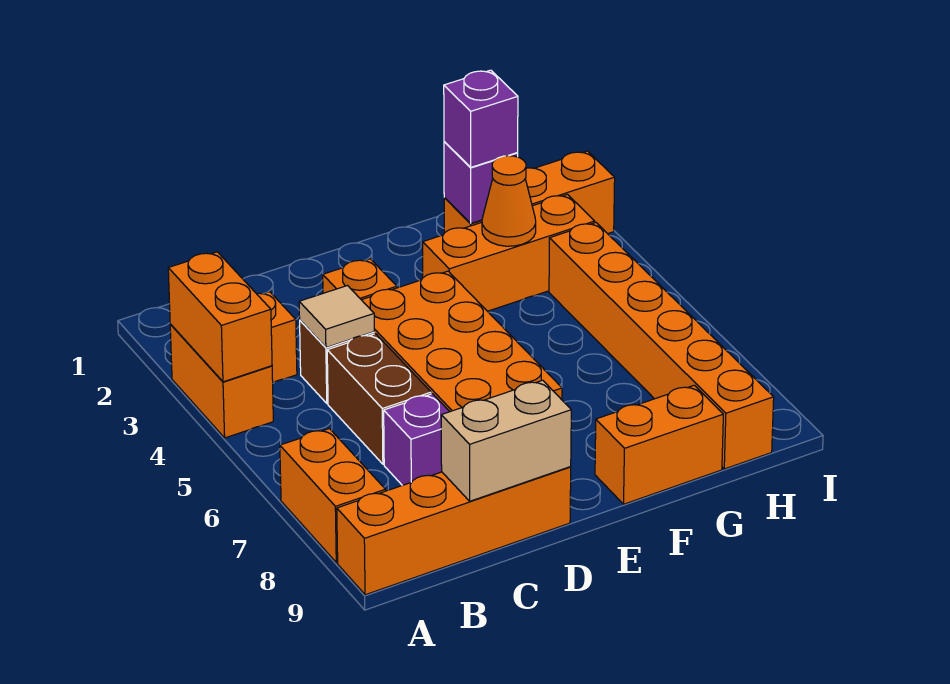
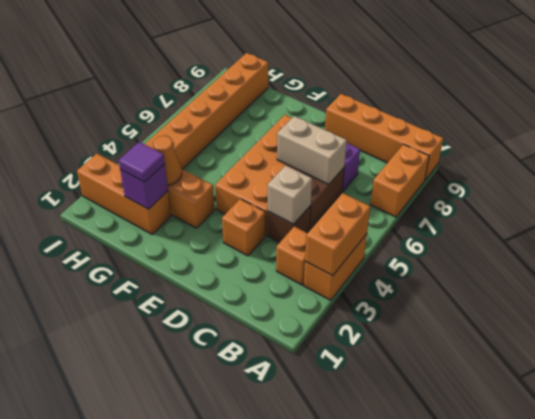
tan 1x1 tile [299,286,374,348] -> tan 1x1 brick [268,165,312,224]
tan 1x2 brick [441,380,571,501] -> tan 1x2 brick moved to [277,116,347,185]
orange 1x2 brick [595,385,723,504] -> none
purple 1x1 brick [444,70,518,167] -> purple 1x1 tile [119,142,165,182]

